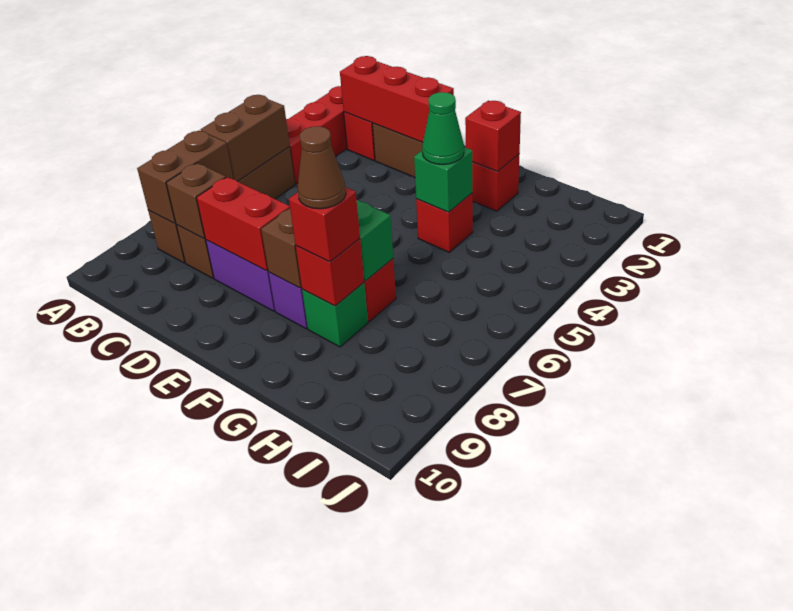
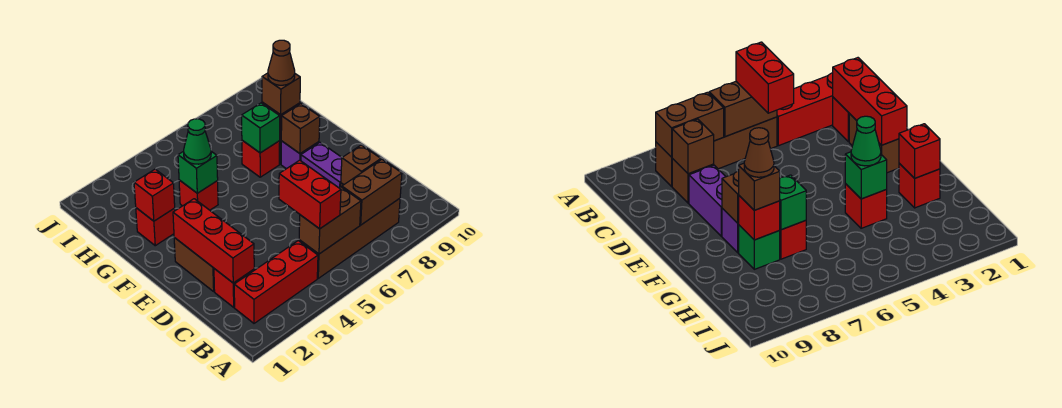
red 1x2 brick [197,177,290,271] -> red 1x2 brick moved to [279,160,341,229]
red 1x1 brick [289,187,360,262] -> brown 1x1 brick [262,73,300,115]

